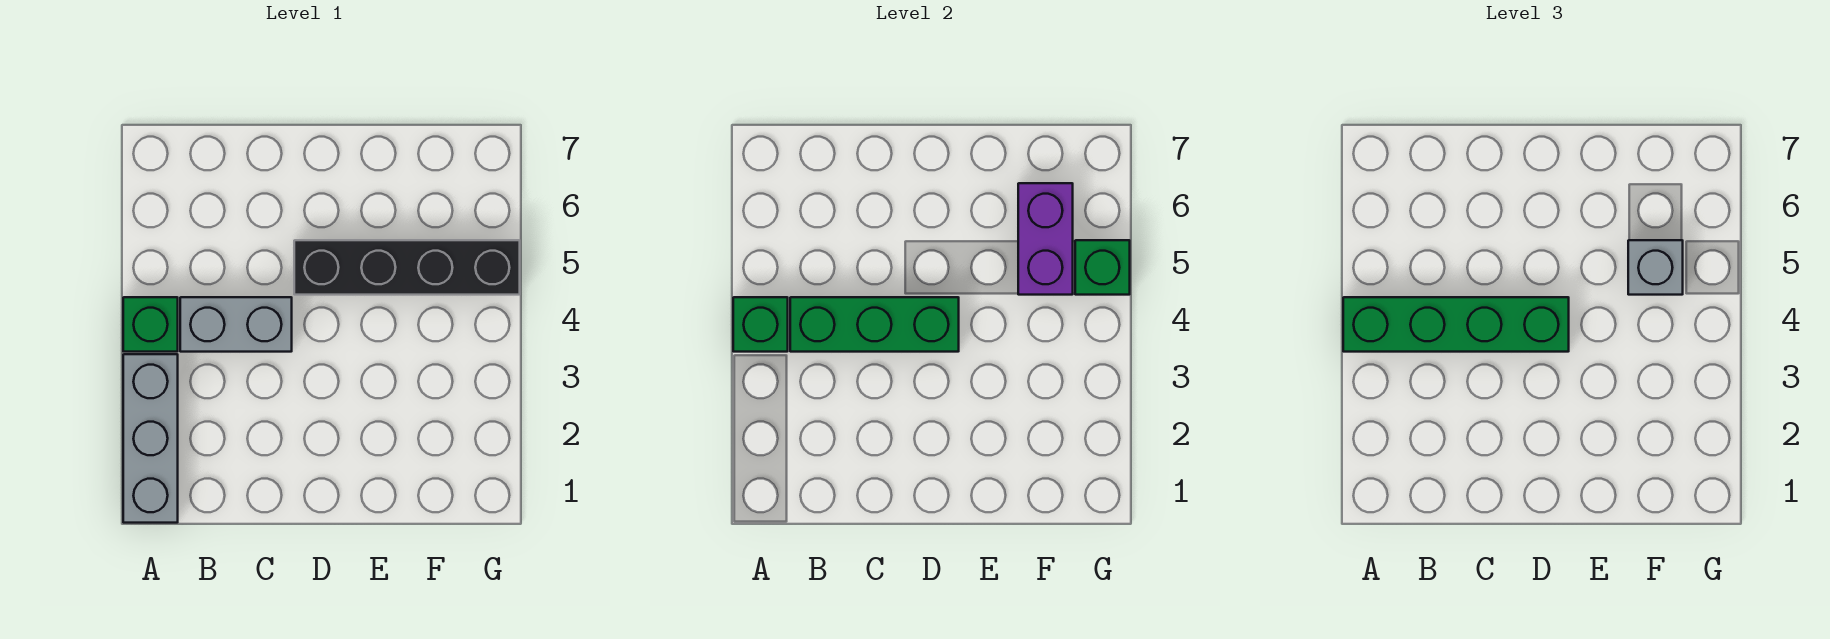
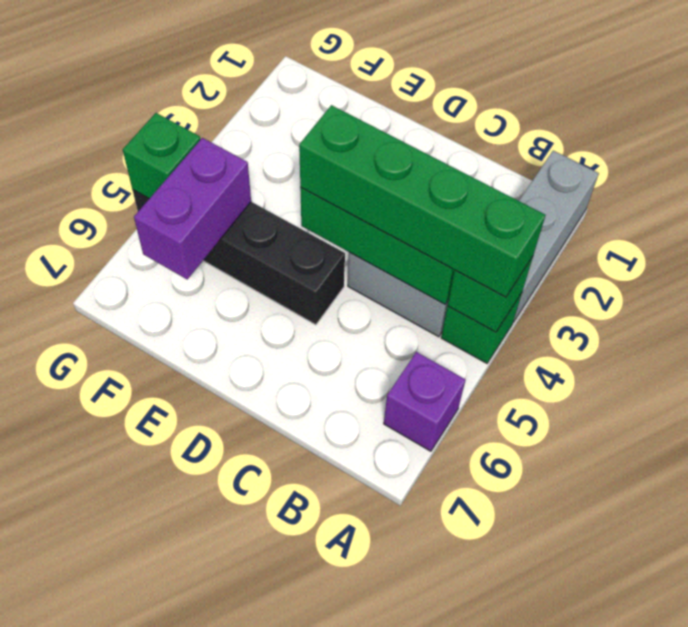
none -> purple 1x1 brick [384,352,465,451]
grey 1x1 brick [1628,240,1683,295] -> none

